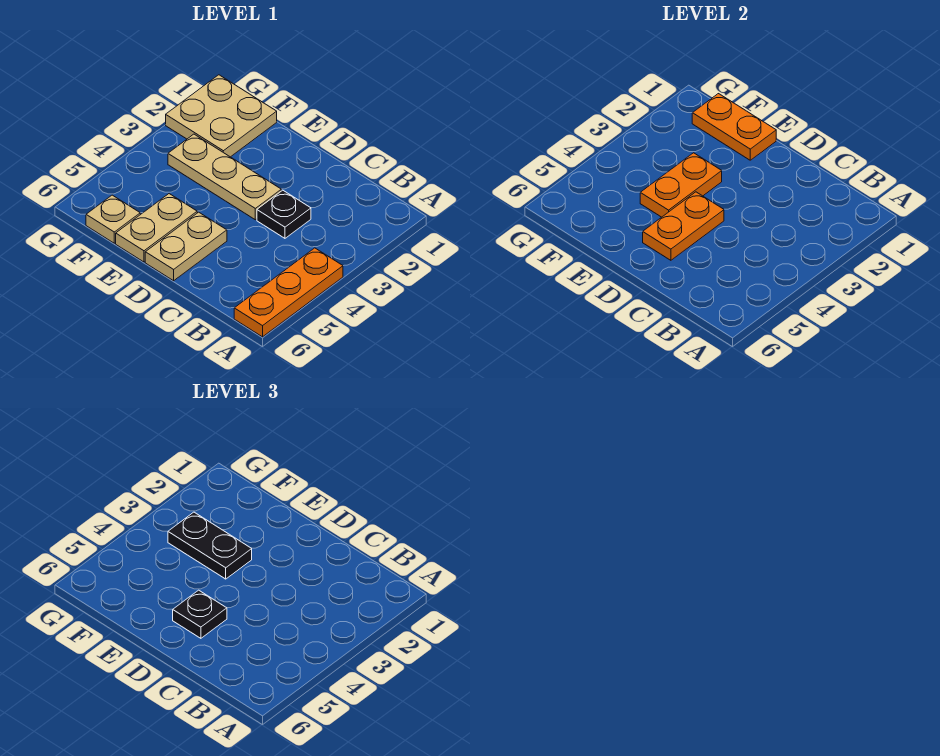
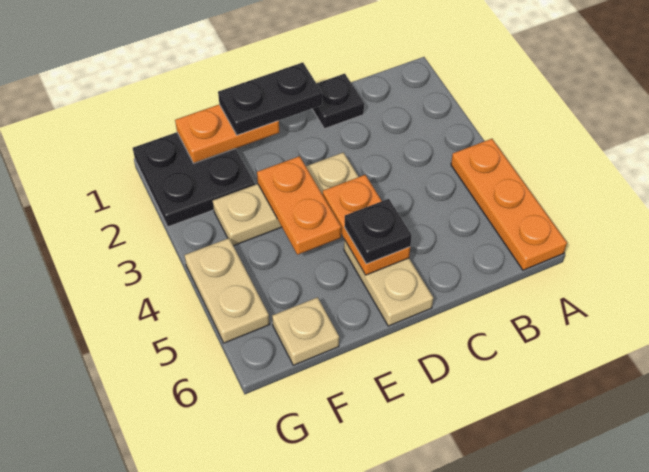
black 1x1 plate [257,190,311,238] -> black 1x1 plate moved to [312,74,364,129]
black 1x2 plate [168,512,252,579] -> black 1x2 plate moved to [218,62,322,135]
tan 1x2 plate [116,194,197,262] -> tan 1x2 plate moved to [184,238,270,343]
tan 2x2 plate [166,75,277,157] -> black 2x2 plate [133,132,255,227]

